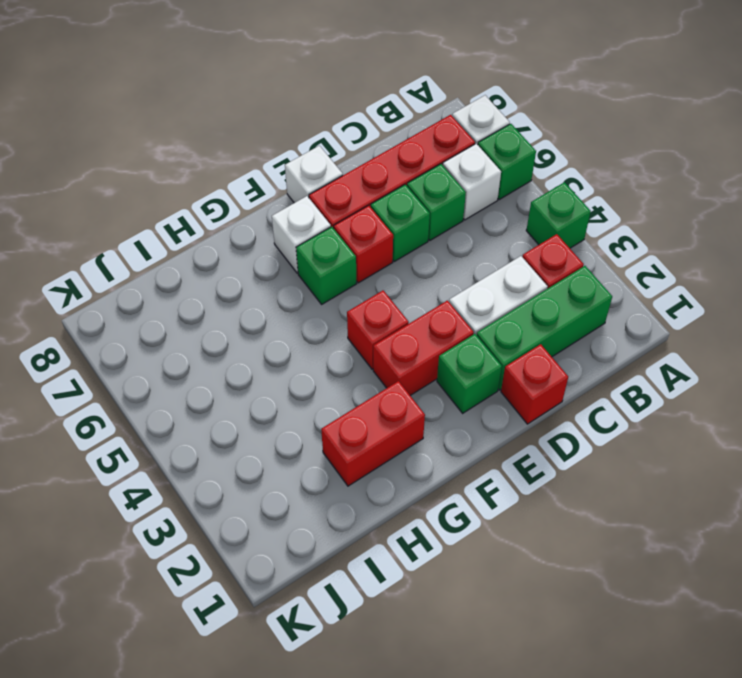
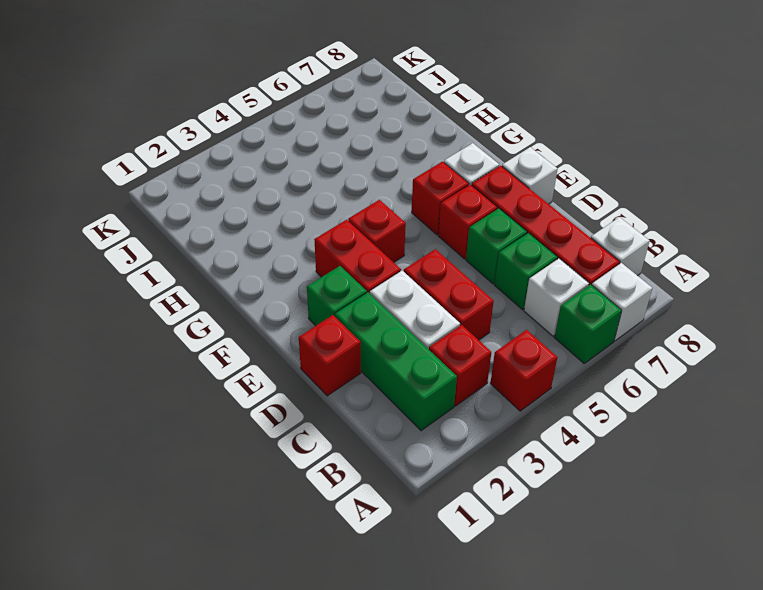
green 1x1 brick [526,182,591,248] -> red 1x1 brick [490,330,557,411]
none -> white 1x1 brick [591,217,650,276]
green 1x1 brick [296,227,356,304] -> red 1x1 brick [412,162,469,235]
red 1x2 brick [321,381,425,486] -> red 1x2 brick moved to [404,249,494,340]

